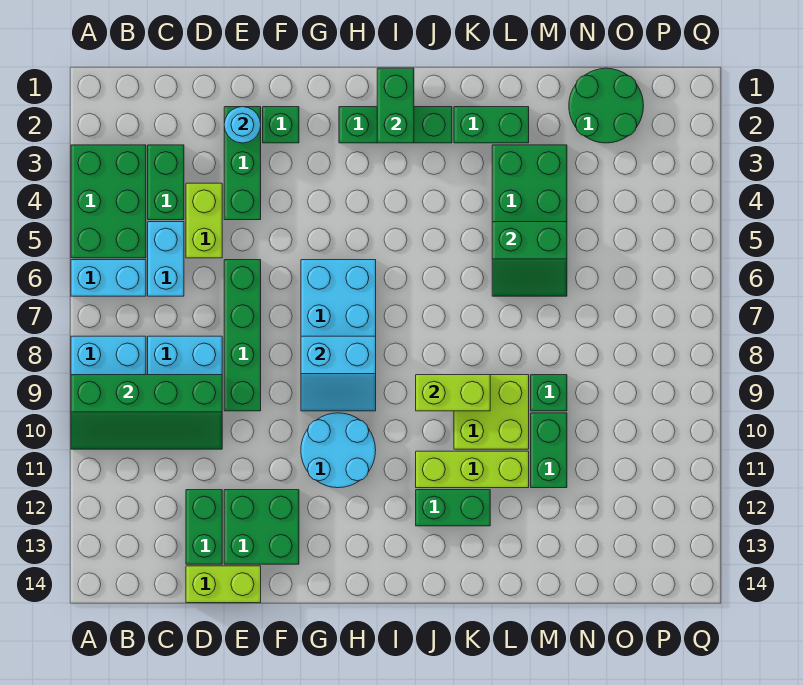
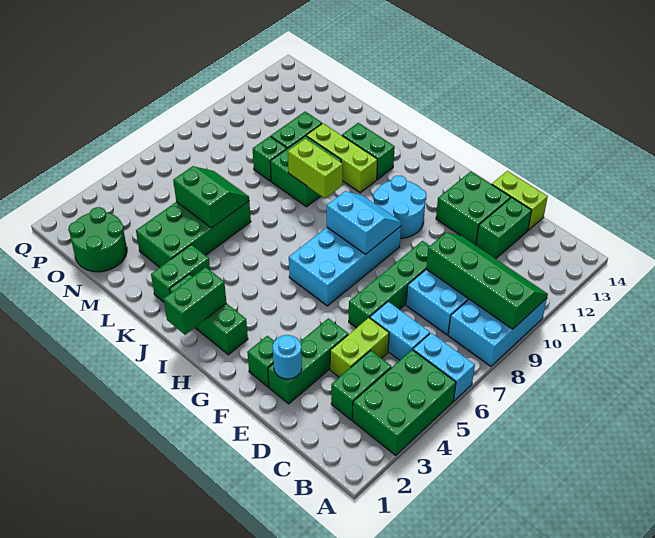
cyan 1x2 brick [148,222,184,296] -> cyan 1x2 brick turned to [370,302,430,360]
green 1x2 brick [454,107,529,143] -> green 1x2 brick turned to [151,245,210,302]
lime 2x2 brick [454,375,529,449] -> green 2x2 brick [270,136,341,207]

